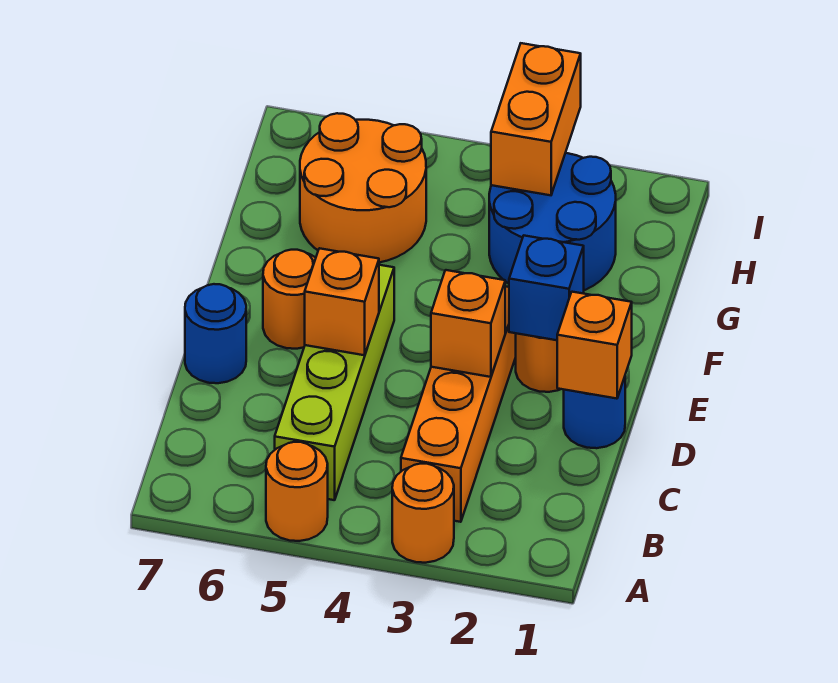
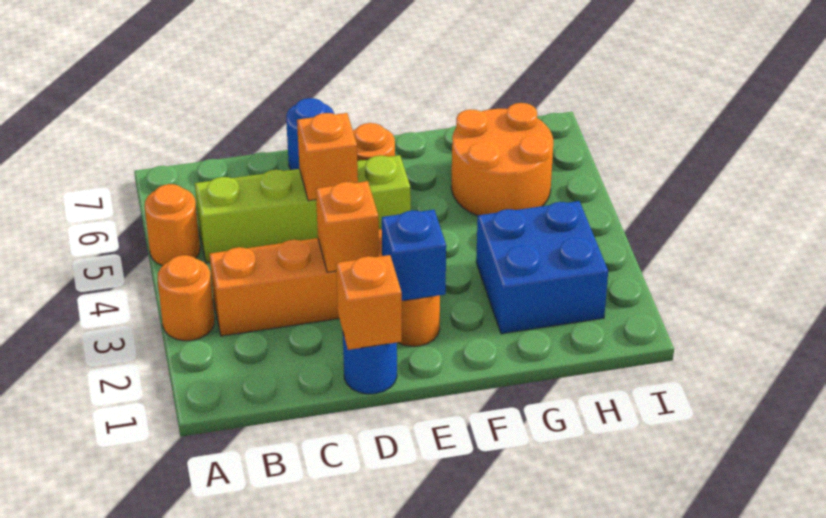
blue 2x2 round brick [489,153,616,290] -> blue 2x2 brick [476,201,608,334]
orange 1x2 brick [491,43,581,195] -> none

